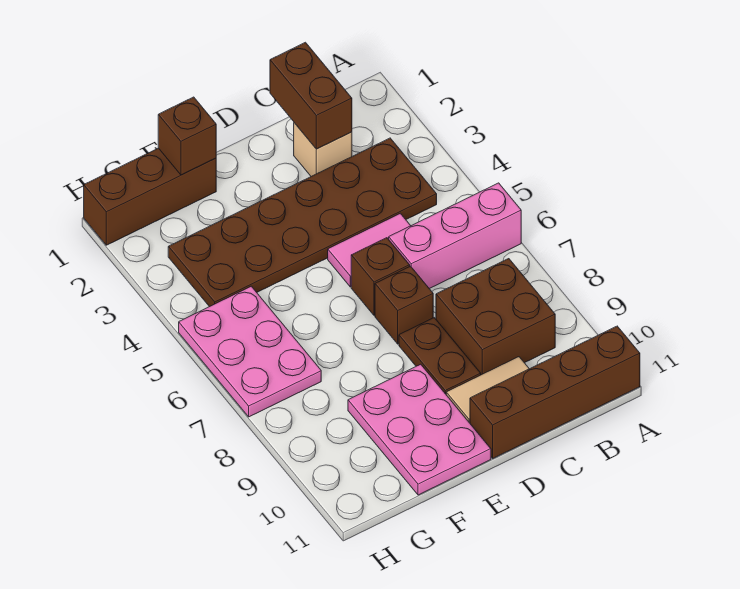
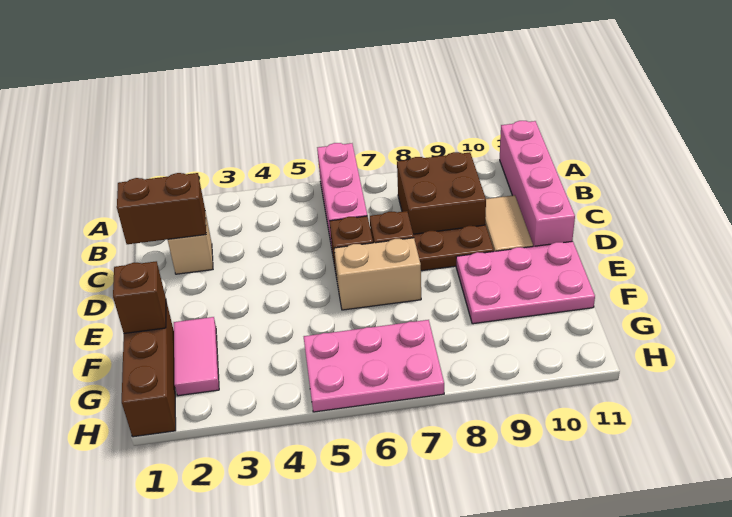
brown 1x4 brick [470,326,640,458] -> pink 1x4 brick [500,121,575,246]
brown 2x6 plate [168,138,437,307] -> none
pink 1x2 tile [328,213,411,287] -> pink 1x2 tile moved to [174,317,219,396]
none -> tan 1x2 brick [334,238,421,310]

